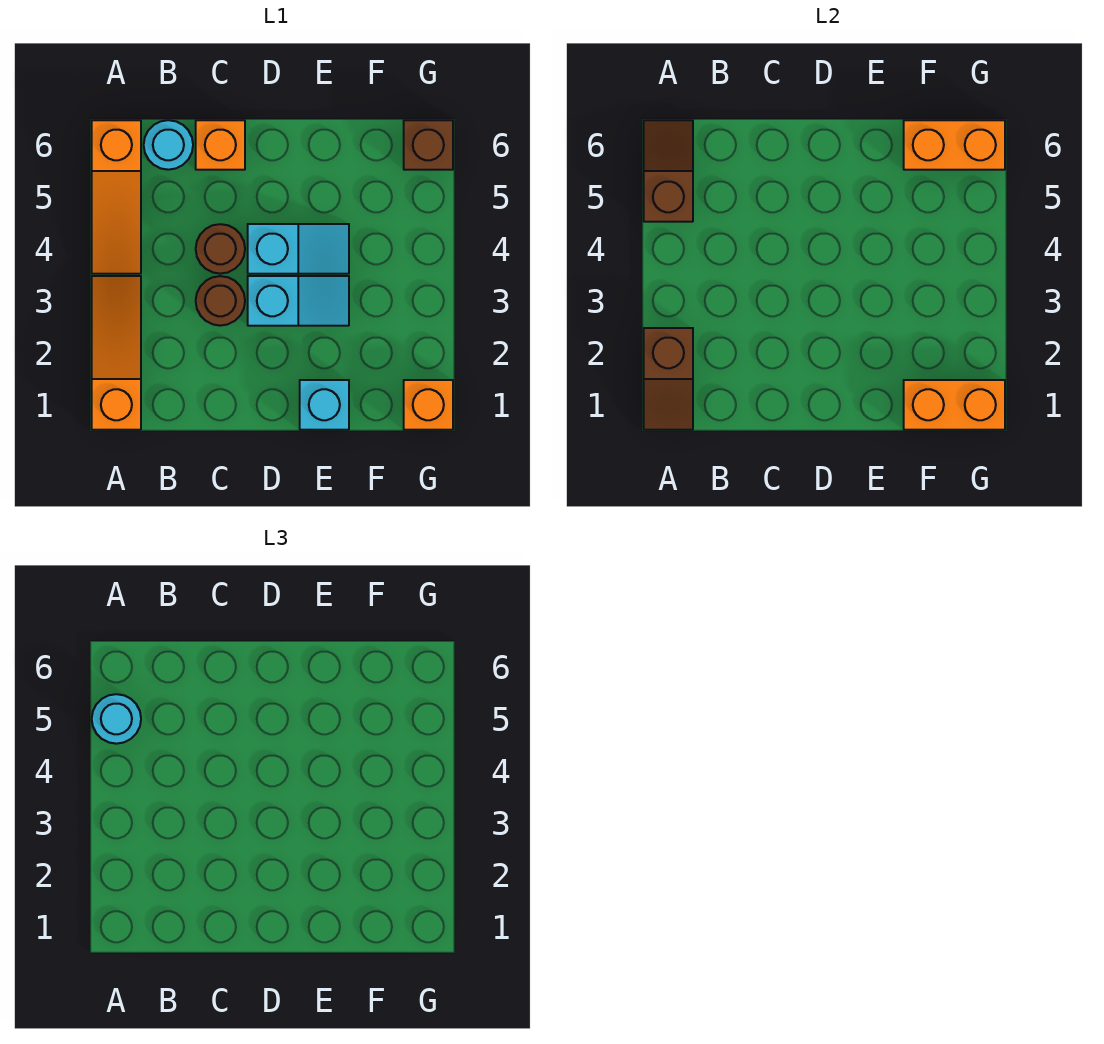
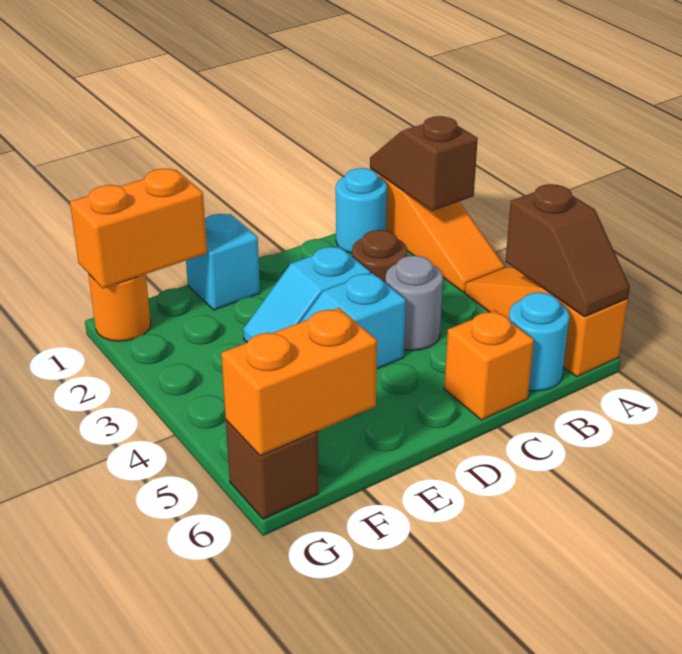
cyan 1x1 round brick [92,694,141,744] -> cyan 1x1 round brick moved to [336,168,387,253]
brown 1x1 round brick [196,224,245,274] -> grey 1x1 round brick [386,256,443,350]
orange 1x1 brick [404,380,453,430] -> orange 1x1 round brick [88,274,151,341]

